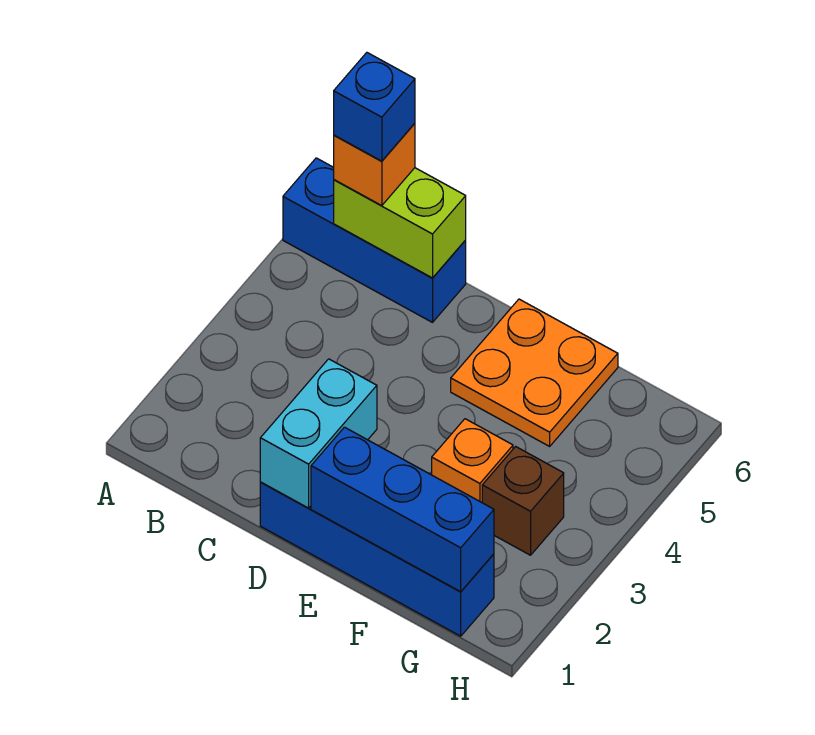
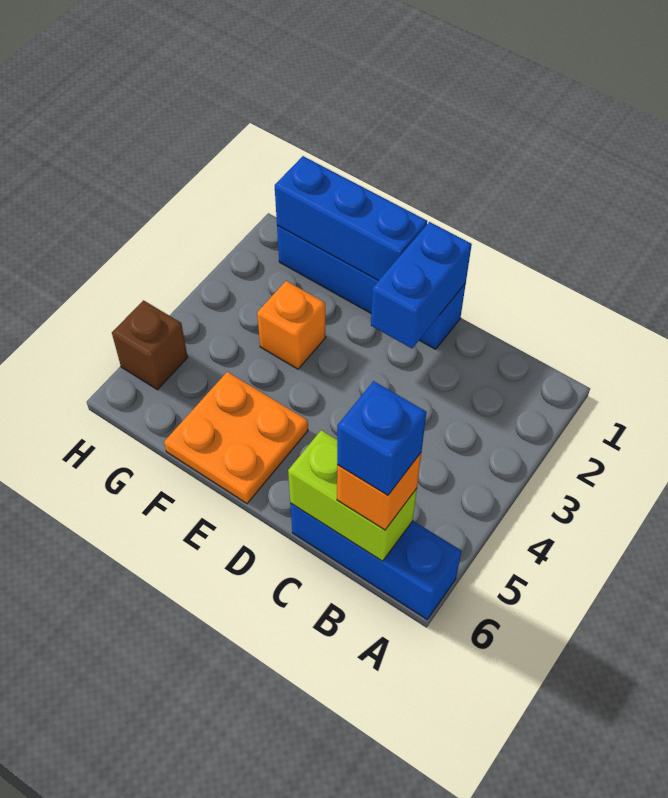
cyan 1x2 brick [260,359,377,508] -> blue 1x2 brick [371,222,472,348]
brown 1x1 brick [482,447,564,555] -> brown 1x1 brick moved to [112,300,188,390]

